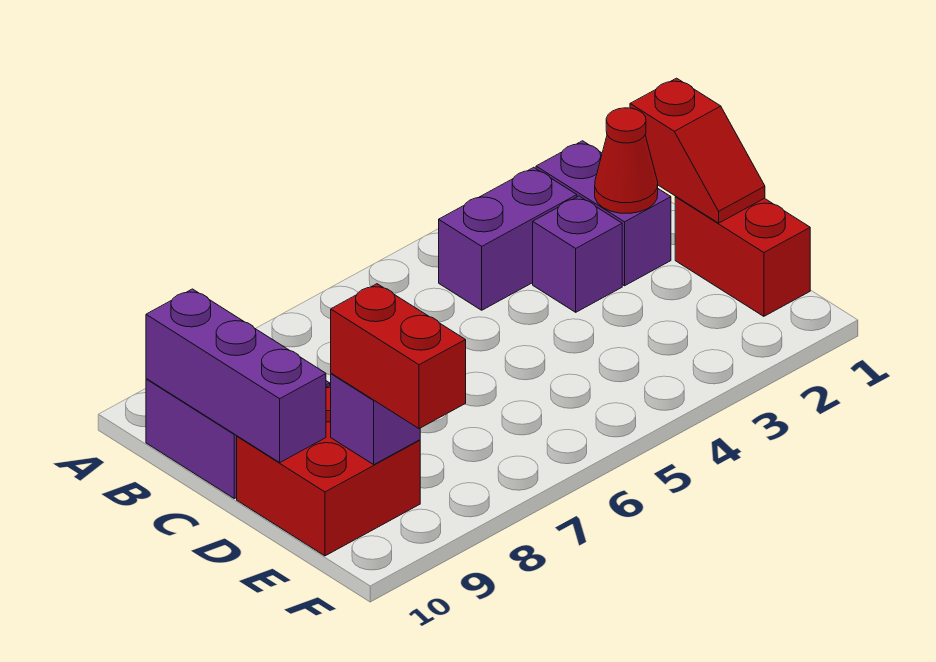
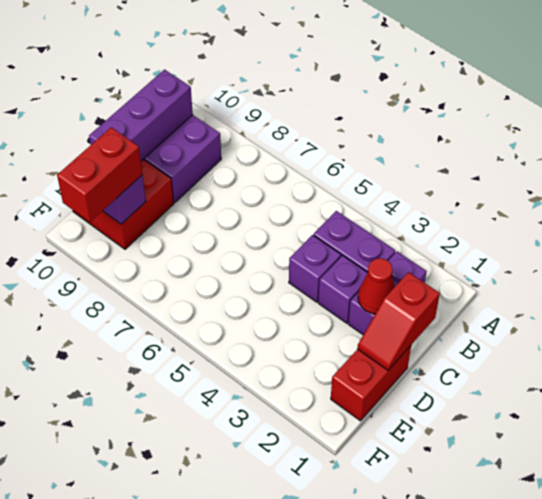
none -> purple 1x1 brick [289,235,341,302]

